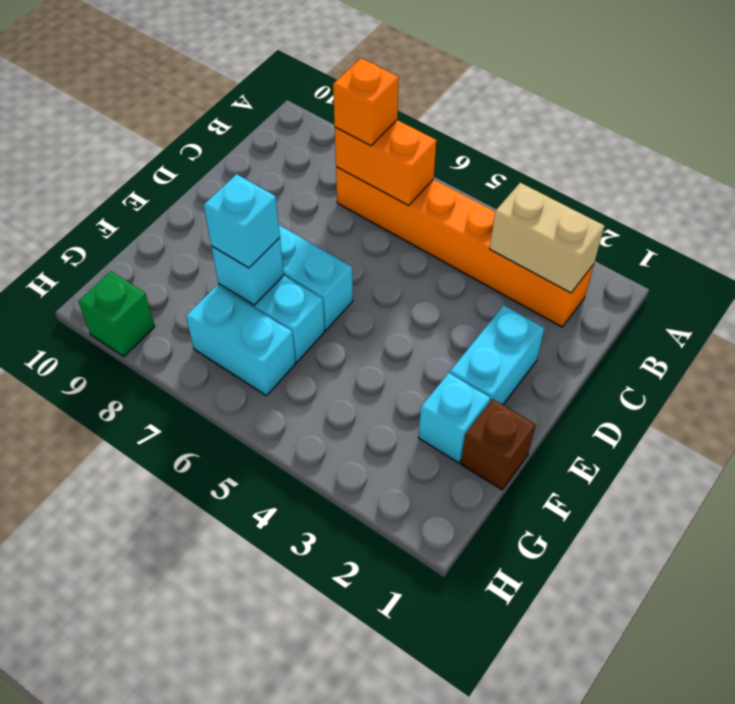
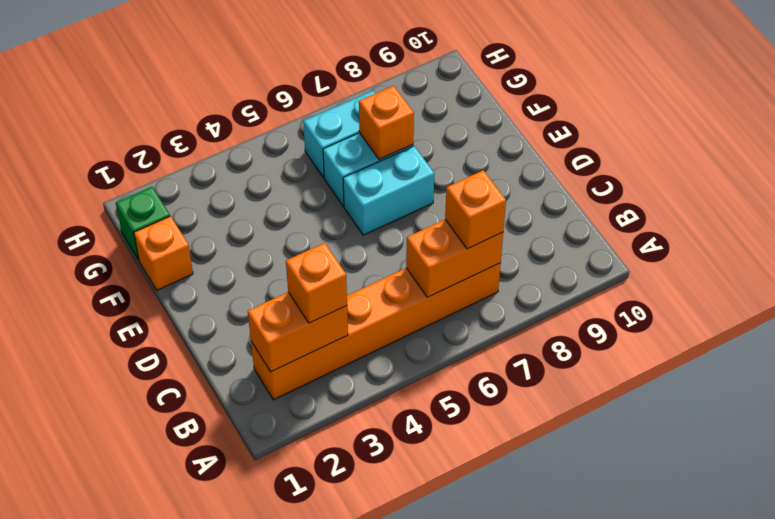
tan 1x2 brick [490,183,604,293] -> orange 1x2 brick [248,292,348,372]
none -> orange 1x1 brick [286,243,347,323]
cyan 1x2 brick [450,305,544,405] -> none
brown 1x1 brick [461,399,536,490] -> orange 1x1 brick [134,216,193,290]
cyan 1x1 brick [418,373,490,463] -> none
cyan 1x1 brick [211,238,284,305] -> orange 1x1 brick [359,86,414,159]
cyan 1x1 brick [204,174,280,268] -> none
green 1x1 brick [78,271,155,357] -> green 1x1 brick moved to [116,187,170,260]

